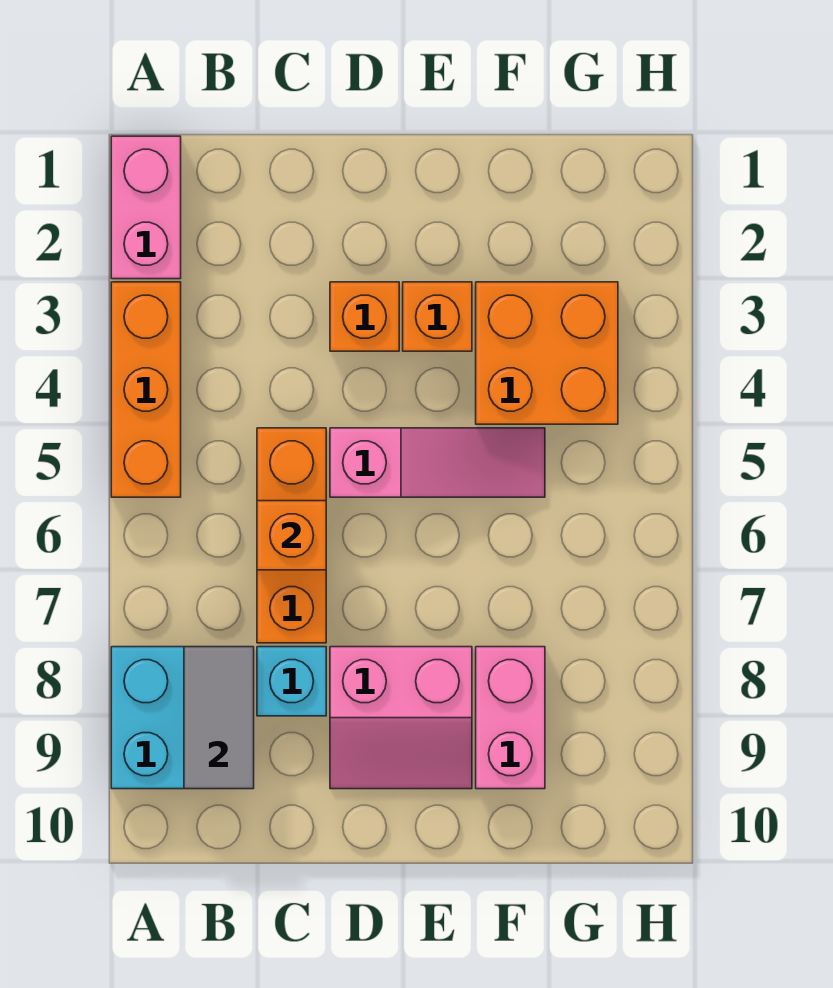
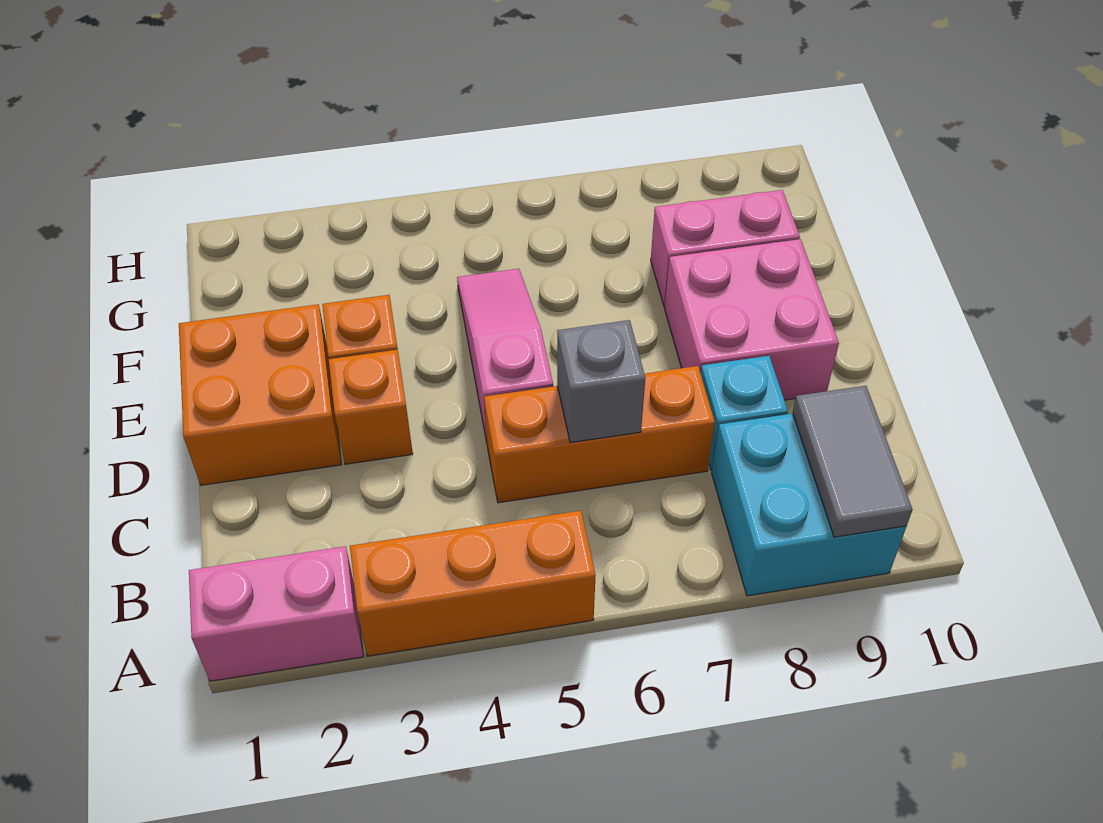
grey 1x2 tile [184,647,254,789] -> grey 1x2 tile turned to [793,386,913,537]
orange 1x1 brick [257,501,326,570] -> grey 1x1 brick [557,320,645,443]
pink 2x2 slope [330,647,472,789] -> pink 2x2 brick [665,239,839,400]
orange 2x2 brick [476,282,618,424] -> orange 2x2 brick moved to [179,304,341,485]

